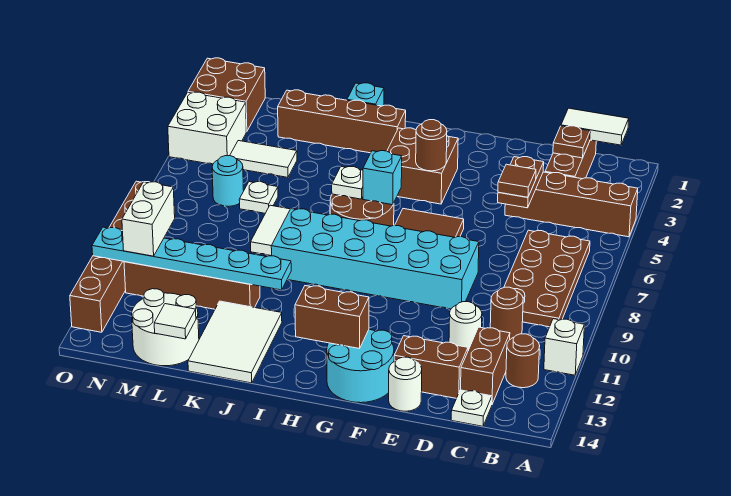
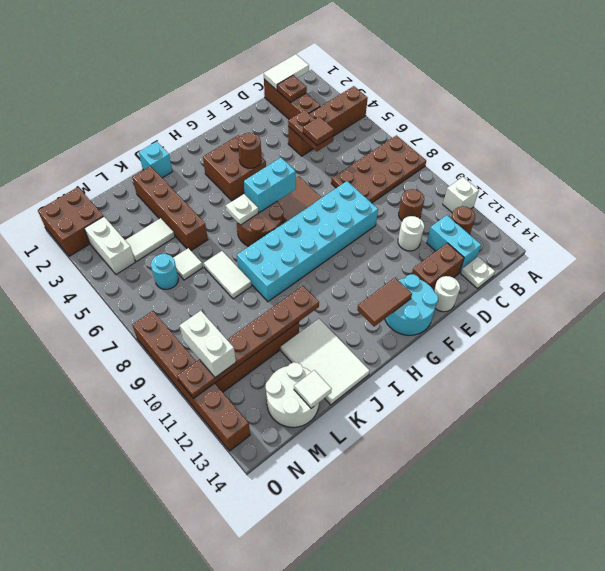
brown 2x4 plate [504,230,590,327] -> brown 2x4 plate turned to [331,135,426,203]
brown 1x2 brick [461,327,510,404] -> cyan 1x2 brick [427,215,481,273]
brown 1x2 brick [295,286,369,349] -> brown 1x2 tile [357,278,412,327]
cyan 1x1 brick [363,151,402,205] -> cyan 1x2 brick [244,158,296,213]
brown 1x4 brick [278,90,406,153] -> brown 1x4 brick turned to [132,166,208,251]
cyan 1x6 plate [92,227,291,290] -> brown 1x6 plate [177,286,319,398]
white 1x1 plate [239,182,278,213] -> white 1x1 tile [173,248,203,280]
white 2x2 brick [168,92,246,164] -> white 1x2 brick [84,217,135,275]

